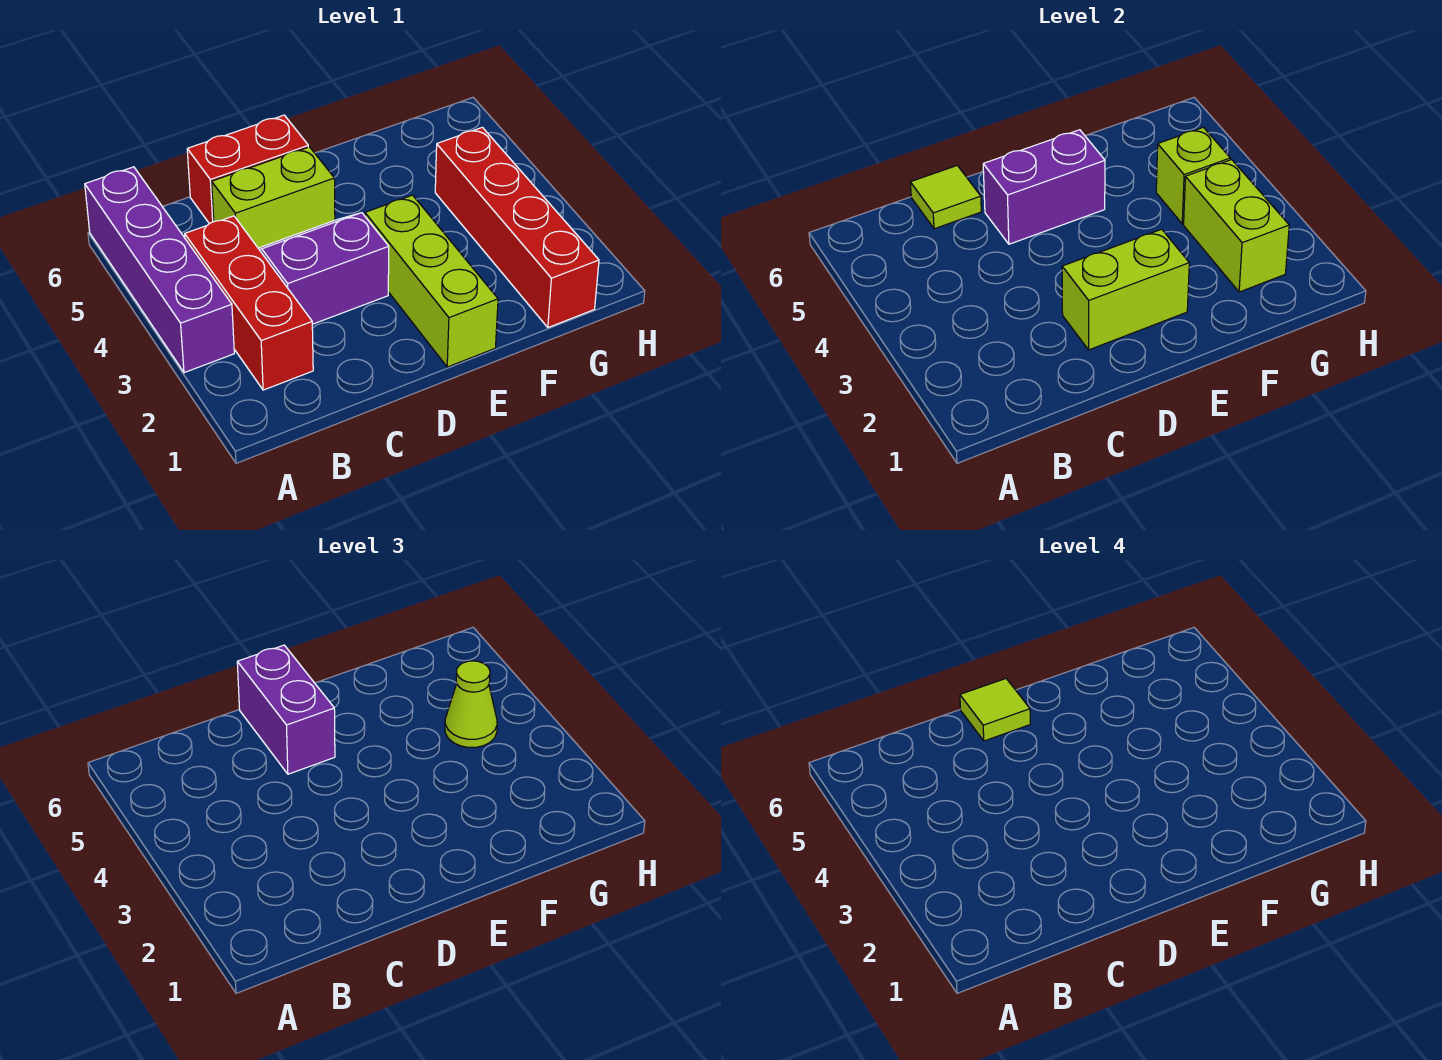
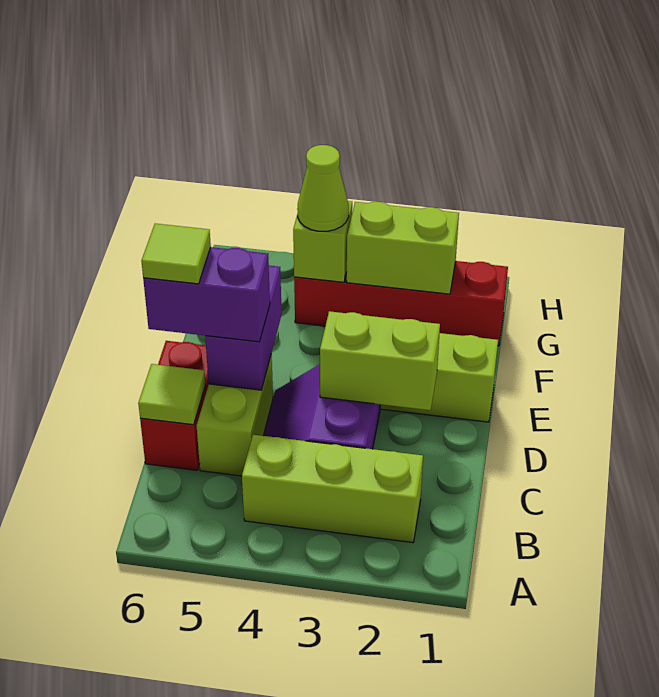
purple 1x4 brick [85,167,234,373] -> none
red 1x3 brick [185,216,313,390] -> lime 1x3 brick [242,435,423,543]
lime 1x2 brick [1062,229,1189,350] -> lime 1x2 brick turned to [320,311,440,410]

